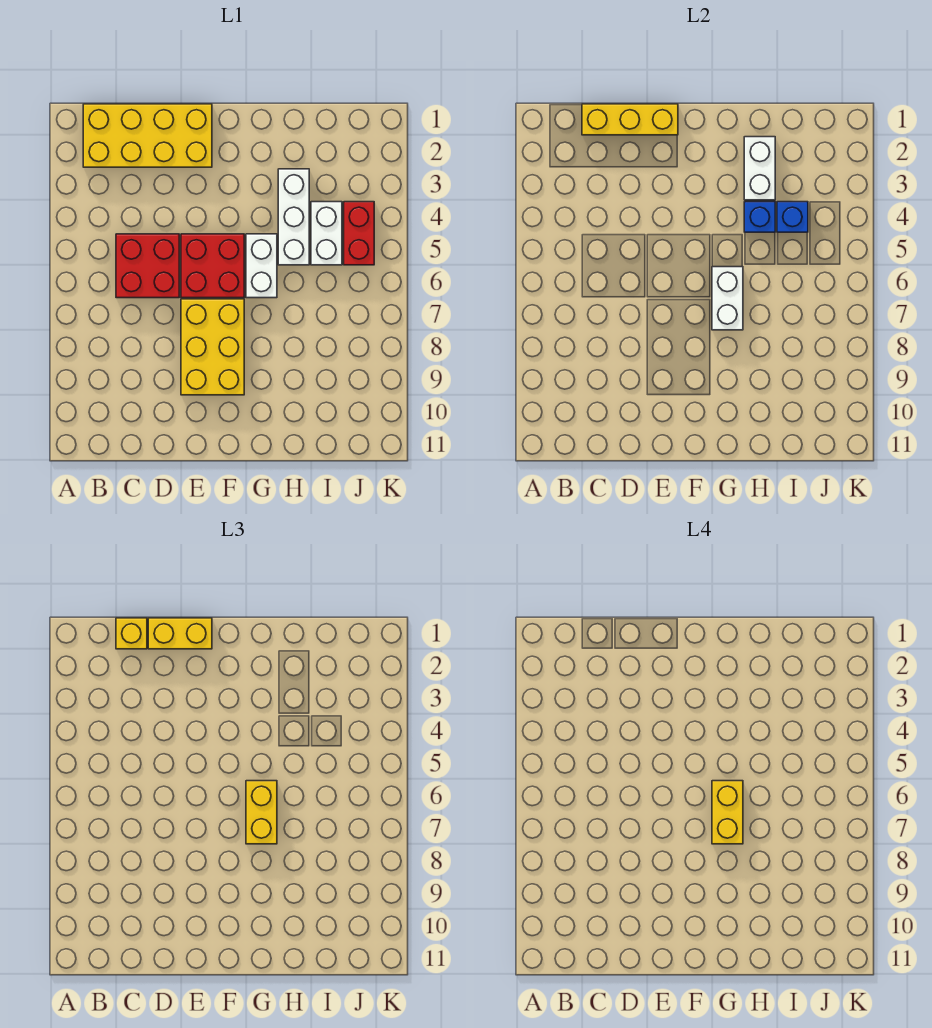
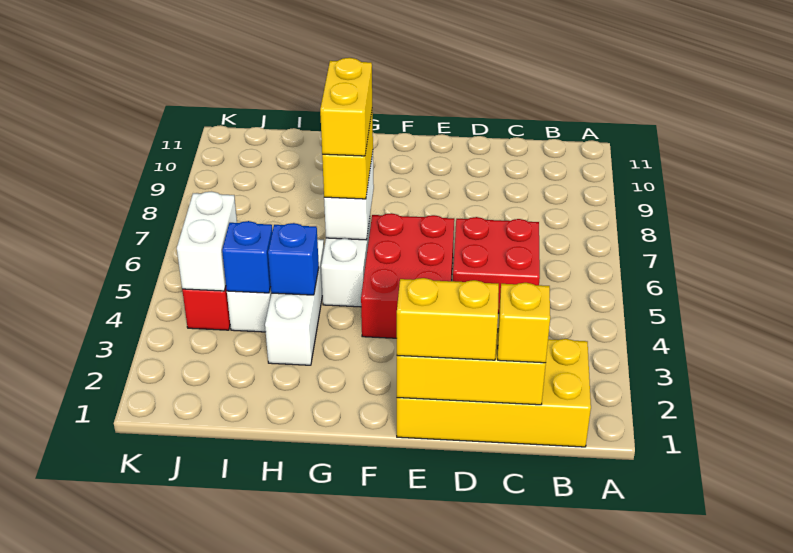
red 2x2 brick [181,234,244,298] -> red 2x3 brick [361,213,454,338]
yellow 2x3 brick [181,299,244,395] -> none
white 1x2 brick [744,137,775,200] -> white 1x2 brick moved to [177,192,237,291]

